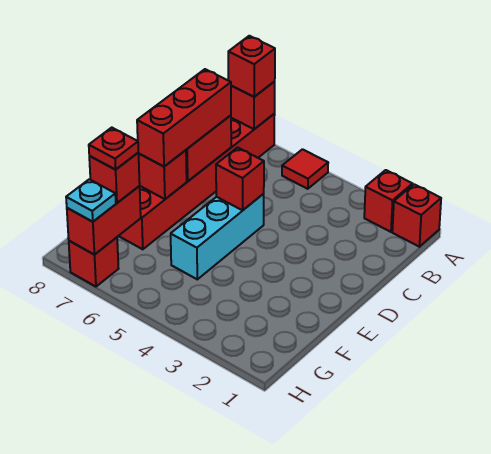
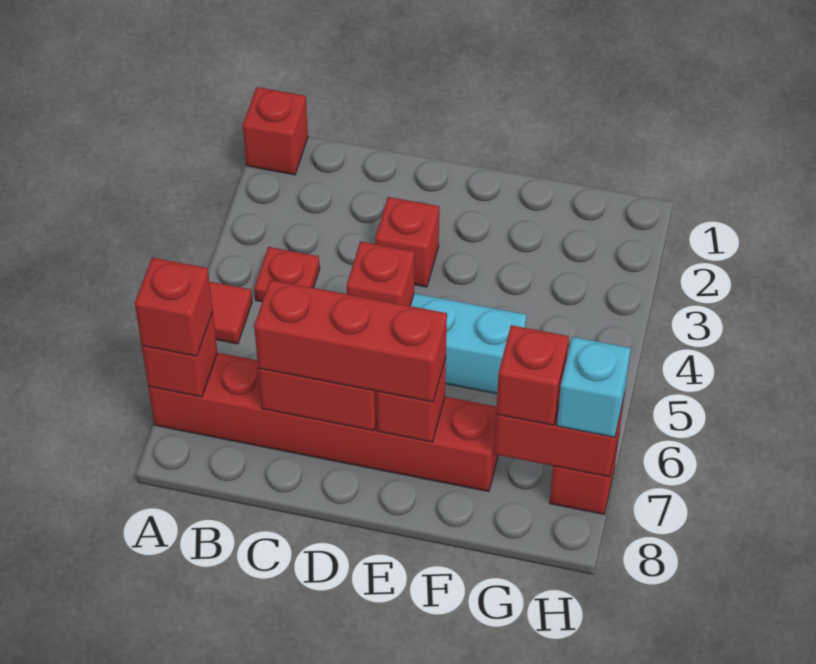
red 1x1 brick [364,170,413,232] -> red 1x1 brick moved to [375,197,439,287]
red 1x1 plate [89,128,138,170] -> red 1x1 plate moved to [254,247,320,302]
cyan 1x1 plate [66,179,116,222] -> cyan 1x1 brick [557,337,631,437]

